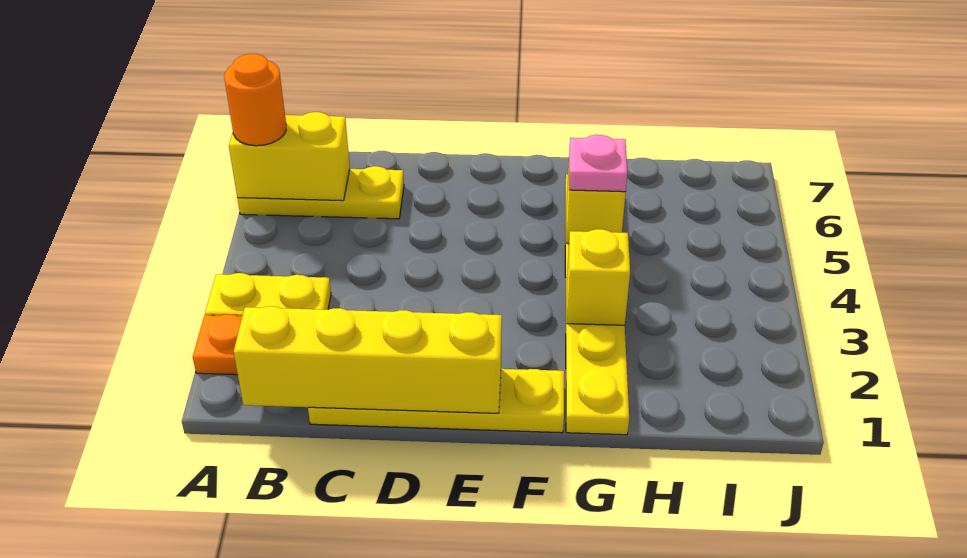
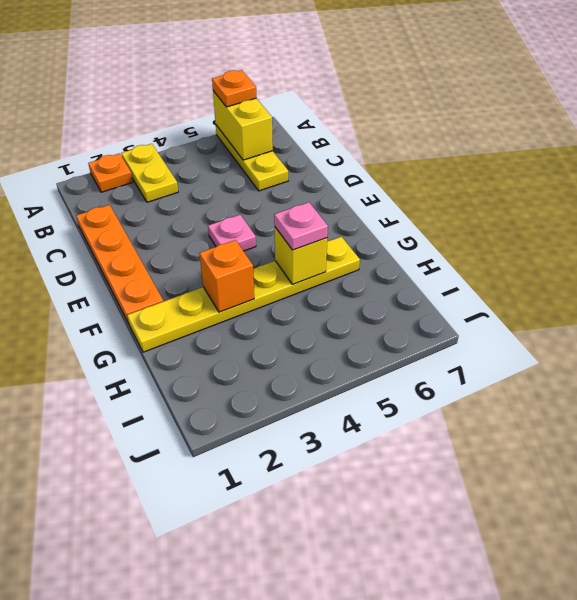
orange 1x1 round brick [224,54,286,146] -> orange 1x1 plate [212,70,256,107]
yellow 1x4 brick [234,306,502,413] -> none
yellow 1x4 plate [308,369,564,433] -> orange 1x4 plate [76,205,163,324]
none -> pink 1x1 plate [208,215,256,251]
yellow 1x1 brick [567,229,630,325] -> orange 1x1 brick [200,240,254,312]

